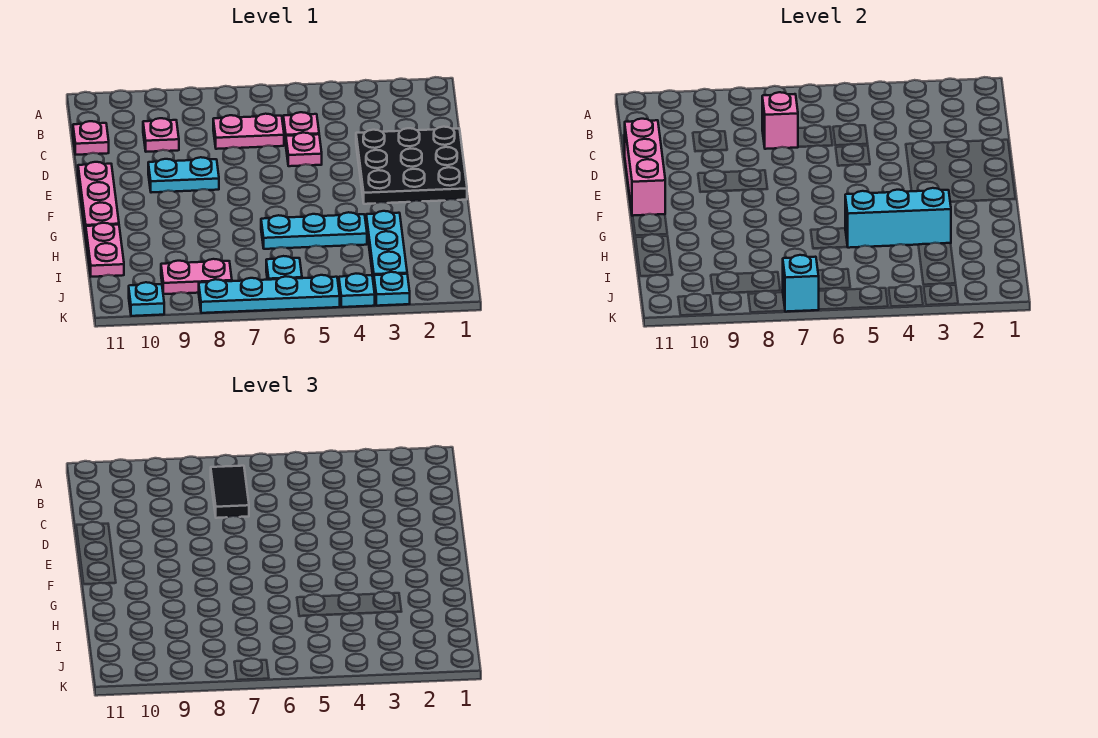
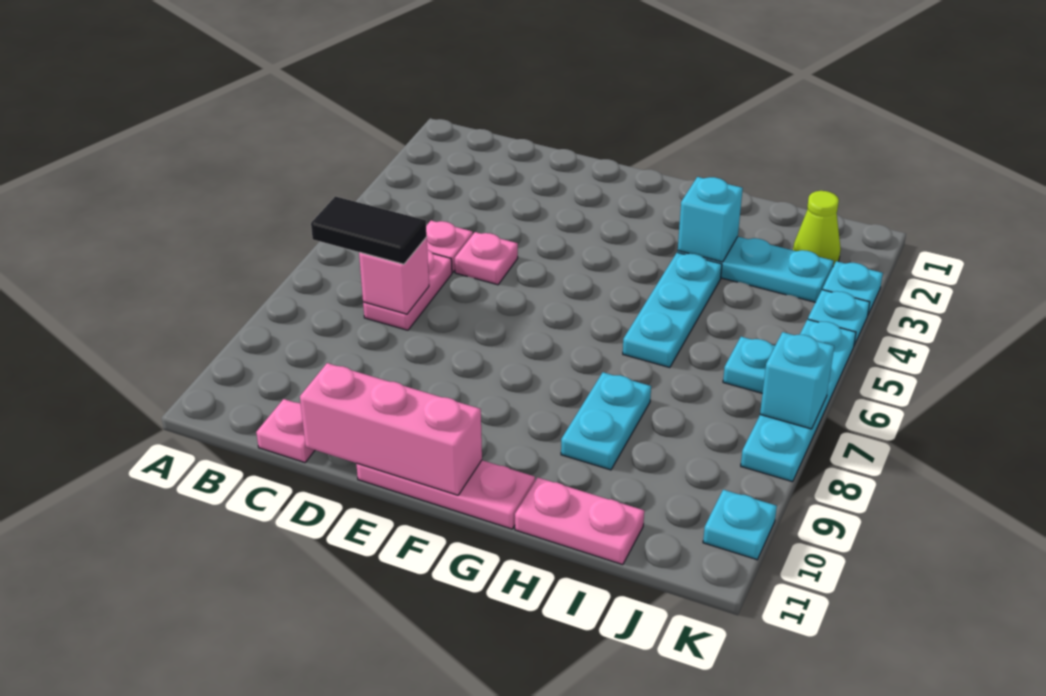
pink 1x1 plate [143,118,179,152] -> none
black 3x3 plate [356,127,467,204] -> none
cyan 1x2 plate [148,157,219,193] -> cyan 1x2 plate moved to [561,372,651,470]
cyan 1x3 brick [845,188,951,248] -> cyan 1x1 brick [678,177,743,262]
none -> lime 1x1 cone [793,191,841,266]
pink 1x2 plate [161,259,232,294] -> none

